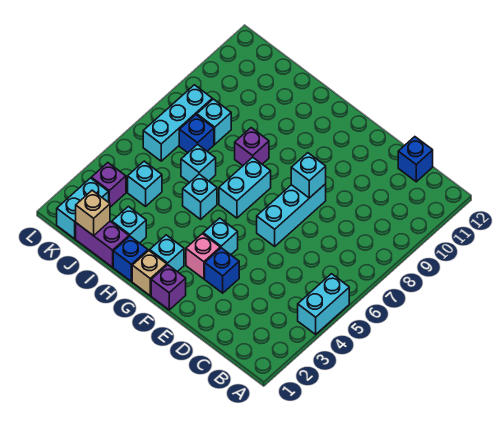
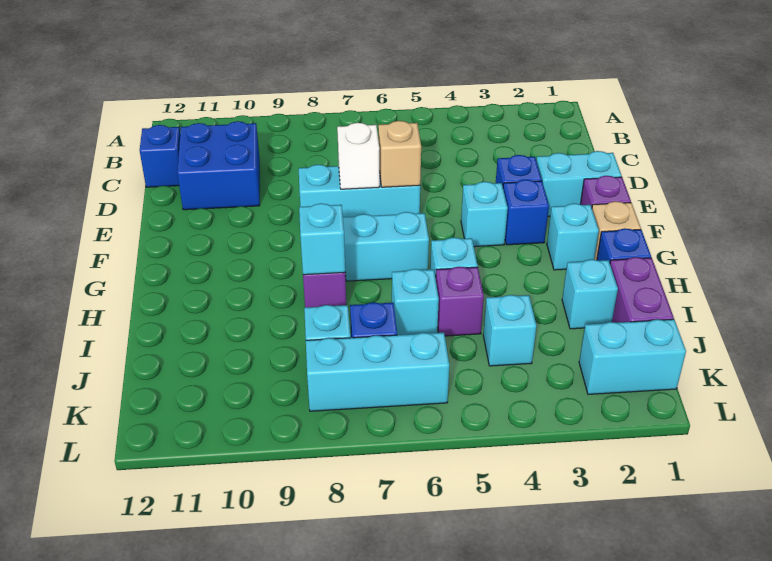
cyan 1x2 brick [298,274,349,334] -> cyan 1x2 brick moved to [536,151,622,216]
none -> blue 2x2 brick [177,121,260,210]
none -> white 1x1 brick [337,123,380,189]
cyan 1x1 brick [291,153,326,198] -> cyan 1x1 brick moved to [299,203,345,275]
pink 1x1 brick [186,234,220,279] -> blue 1x1 brick [503,180,549,245]
tan 1x1 brick [76,190,110,236] -> tan 1x1 brick moved to [378,121,421,187]
purple 1x1 brick [91,163,126,207] -> purple 1x1 brick moved to [436,267,484,336]

